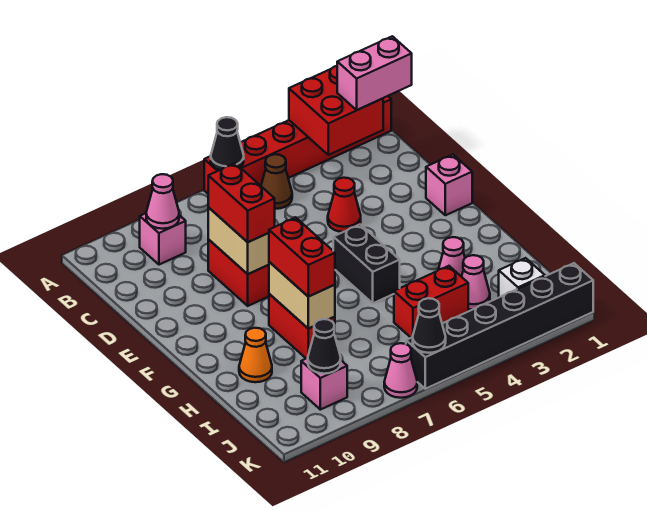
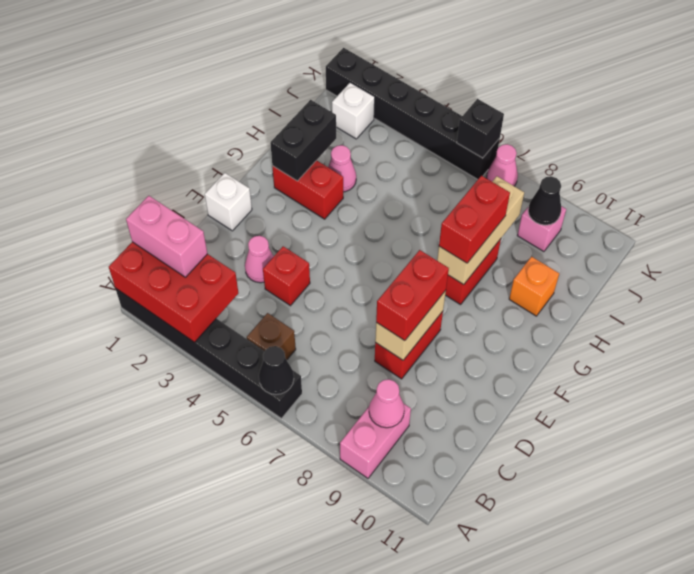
red 1x6 brick [204,96,391,194] -> black 1x6 brick [115,288,302,418]
red 2x2 brick [289,66,383,155] -> red 2x3 brick [109,242,238,342]
brown 1x1 cone [261,154,292,209] -> brown 1x1 brick [247,313,296,360]
pink 1x1 brick [140,213,186,265] -> pink 1x2 brick [340,404,411,478]
red 1x1 cone [328,178,361,232] -> red 1x1 brick [263,246,310,306]
pink 1x1 brick [426,155,472,215] -> white 1x1 brick [205,173,252,231]
black 1x2 brick [333,225,400,303] -> black 1x2 brick moved to [270,100,336,181]
tan 1x2 brick [269,262,335,329] -> tan 1x3 brick [437,176,524,285]
orange 1x1 cone [239,328,272,382] -> orange 1x1 brick [509,256,559,316]
pink 1x1 cone [462,255,490,310] -> pink 1x1 cone moved to [245,236,274,283]
red 1x2 brick [394,266,468,338] -> red 1x2 brick moved to [272,160,343,219]
black 1x1 cone [413,298,446,353] -> black 1x1 brick [457,99,504,158]

